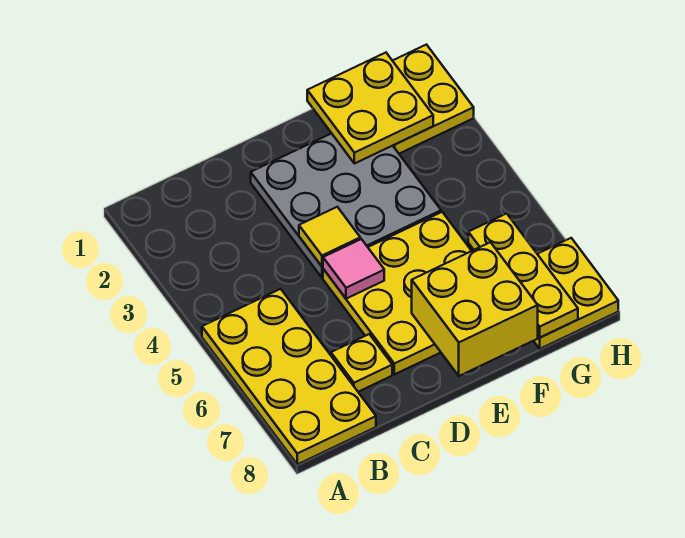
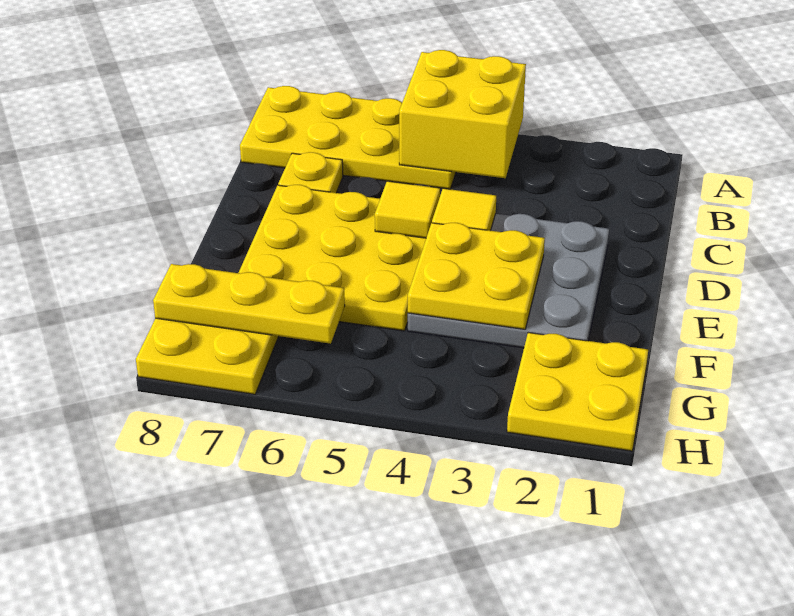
pink 1x1 tile [323,239,384,299] -> yellow 1x1 tile [375,181,440,238]
yellow 2x2 brick [412,242,538,376] -> yellow 2x2 brick moved to [399,50,526,178]
yellow 2x2 plate [307,53,433,164] -> yellow 2x2 plate moved to [408,223,545,329]

